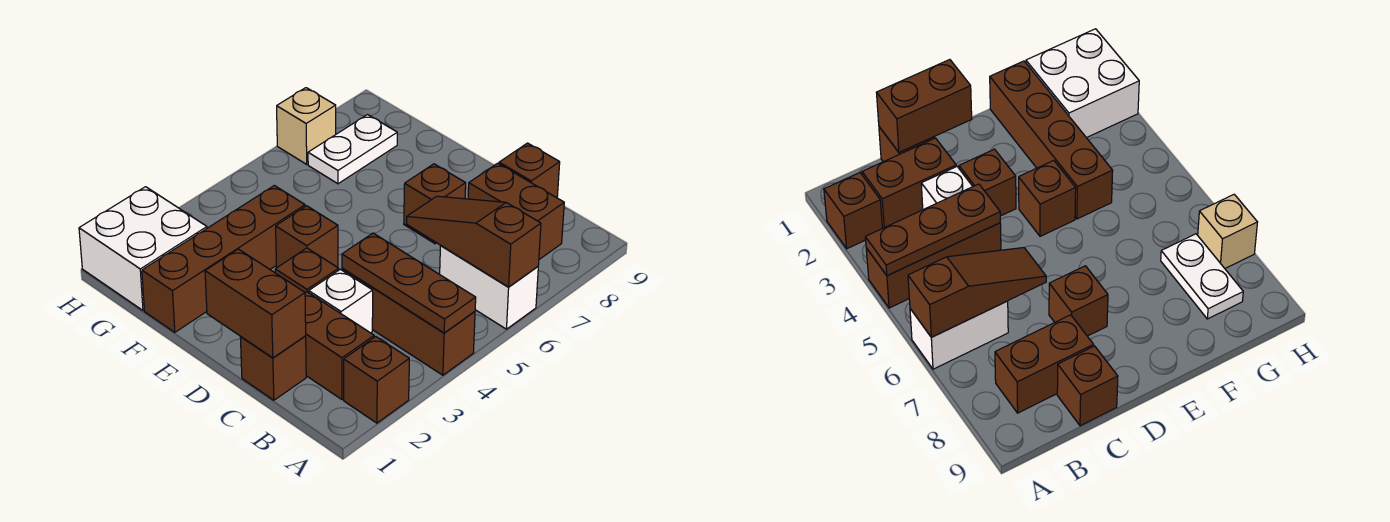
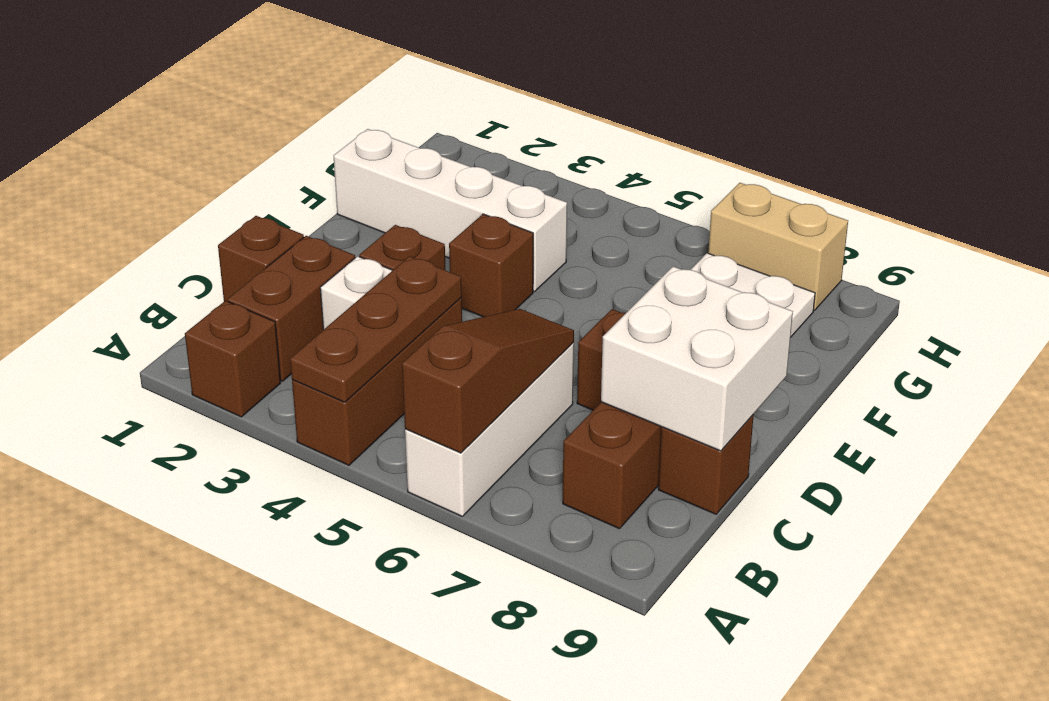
white 1x2 brick [440,246,538,329] -> white 1x3 brick [405,342,574,516]
brown 1x2 brick [205,249,306,358] -> none
brown 1x4 brick [142,186,305,332] -> white 1x4 brick [333,129,567,291]
white 2x2 brick [79,187,207,310] -> white 2x2 brick moved to [601,267,793,451]
tan 1x1 brick [277,88,336,164] -> tan 1x2 brick [708,183,848,311]

